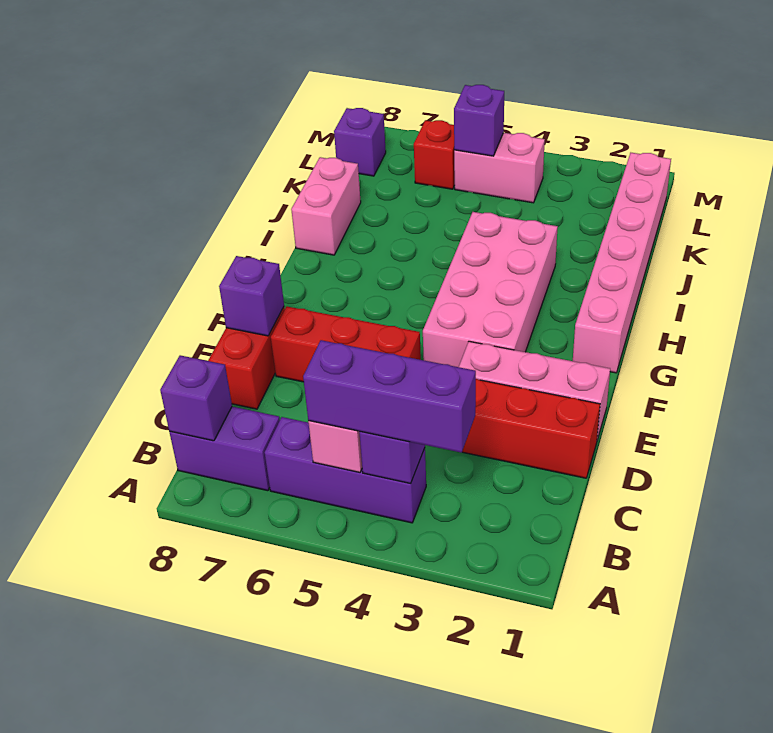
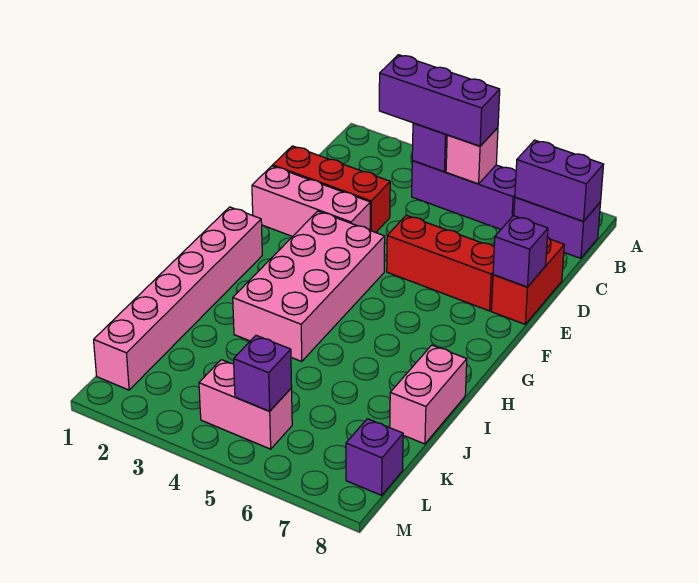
purple 1x1 brick [160,355,232,441] -> purple 1x2 brick [515,140,604,221]
red 1x1 brick [414,120,455,189] -> none

